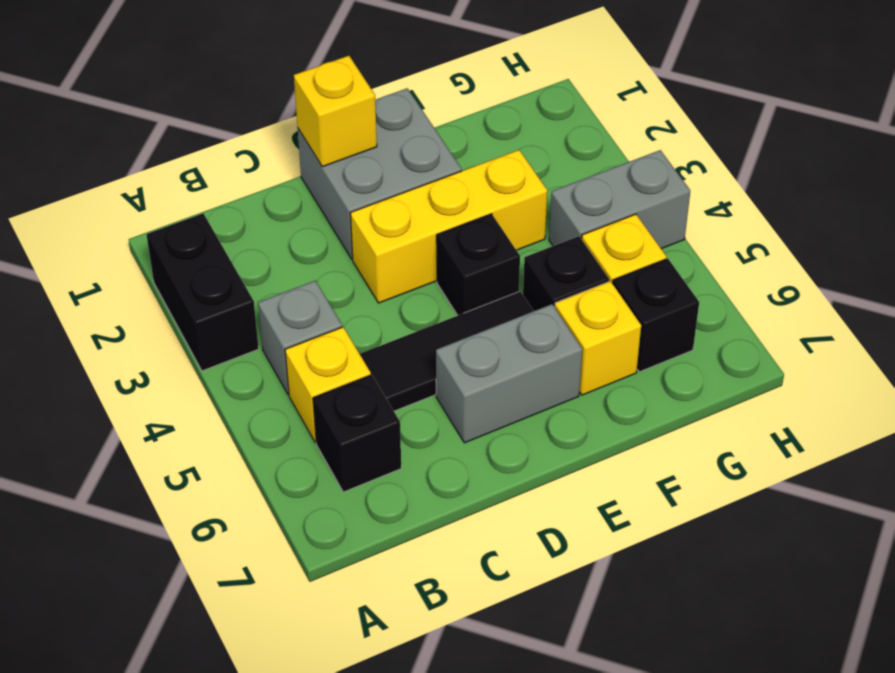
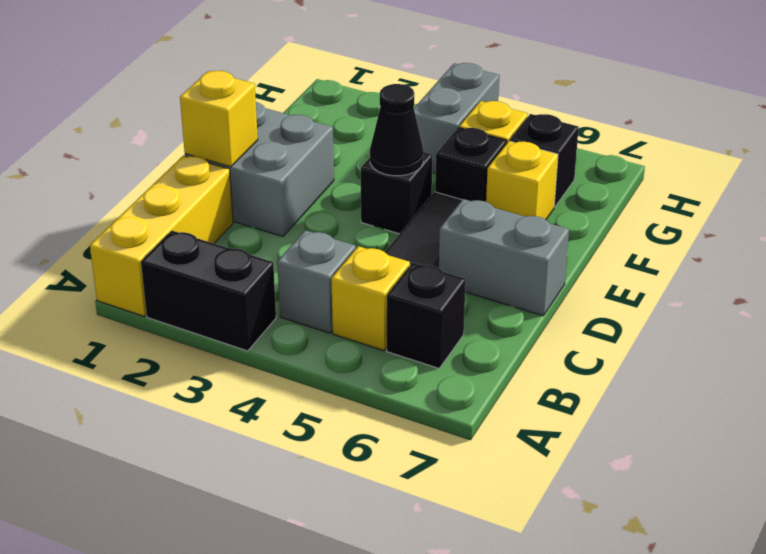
yellow 1x3 brick [350,150,547,303] -> yellow 1x3 brick moved to [90,156,233,316]
grey 1x2 brick [436,304,582,443] -> grey 1x2 brick turned to [439,199,569,316]
none -> black 1x1 cone [370,84,424,176]

